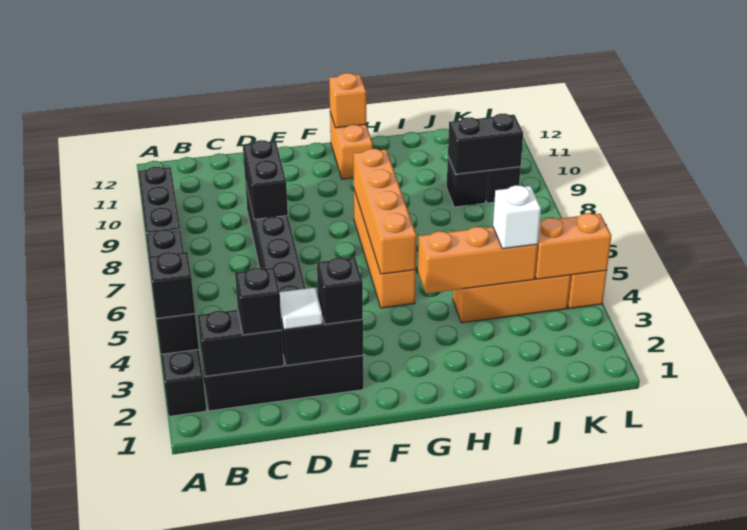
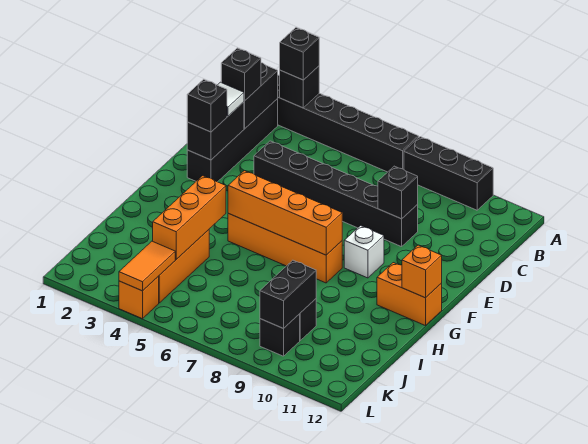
black 1x2 brick [243,140,288,219] -> black 1x1 brick [378,166,418,219]
white 1x1 brick [493,185,541,249] -> white 1x1 brick moved to [344,226,384,278]
orange 1x2 brick [535,213,611,279] -> orange 1x2 tile [119,241,175,291]

